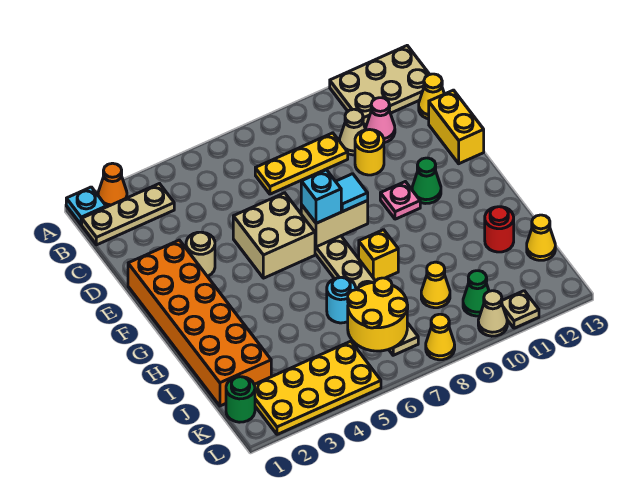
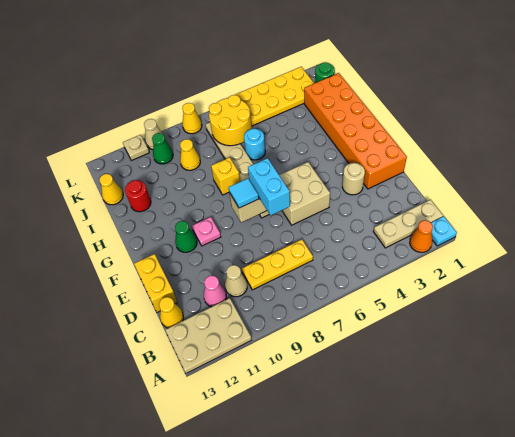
yellow 1x1 round brick [355,130,384,175] -> none
cyan 1x1 brick [301,170,341,223] -> cyan 1x2 brick [248,158,290,216]

